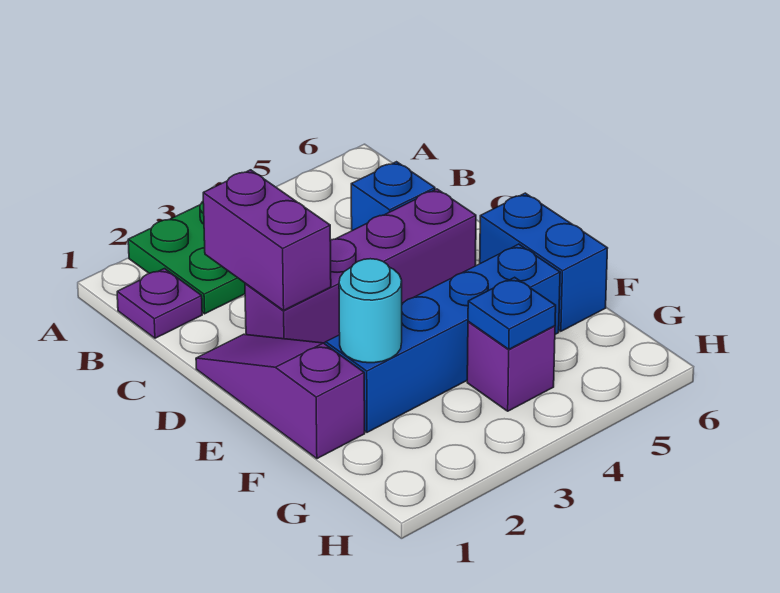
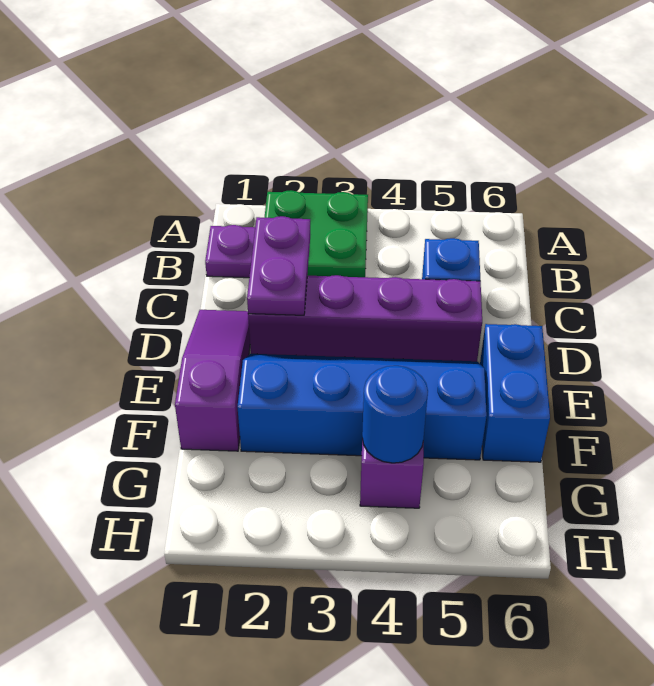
purple 1x2 brick [203,170,331,310] -> purple 1x2 plate [247,216,310,315]
cyan 1x1 round brick [339,259,402,363] -> none
blue 1x1 plate [468,277,556,349] -> blue 1x1 round brick [362,366,428,463]

